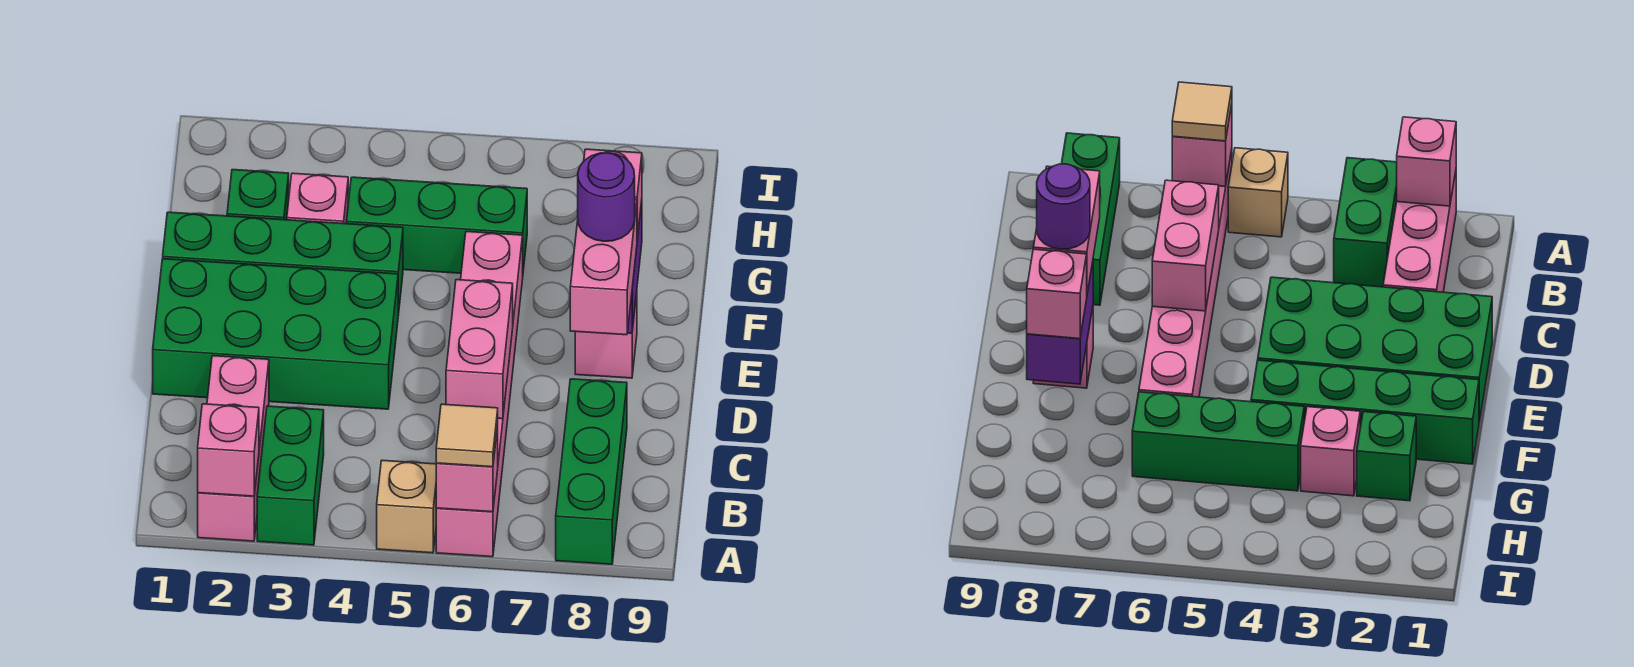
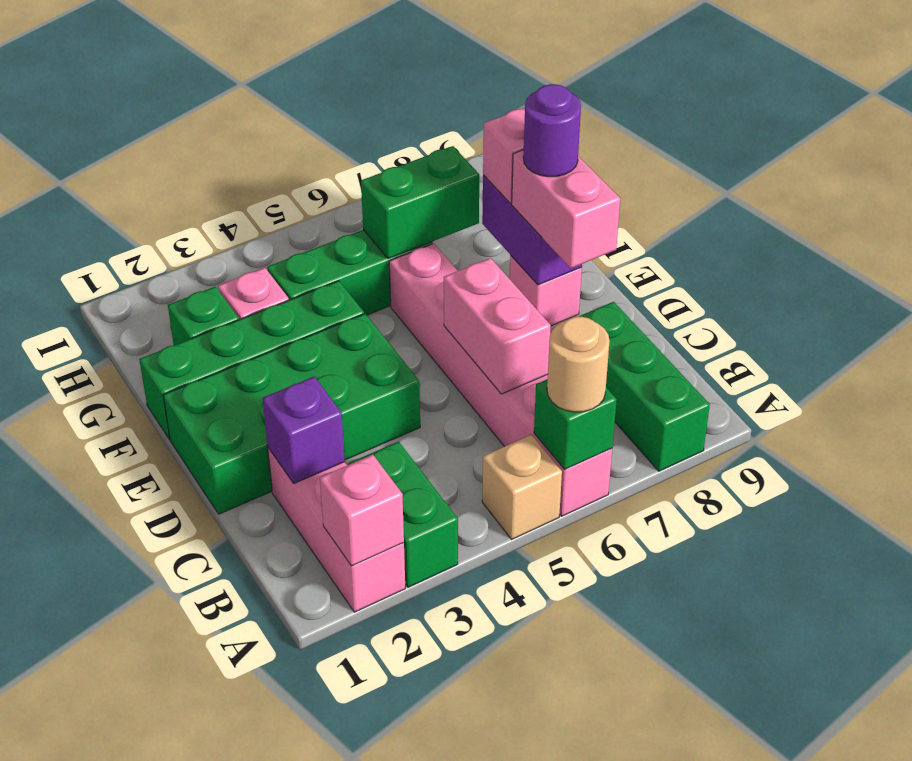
pink 1x1 brick [436,426,498,512] -> green 1x1 brick [534,379,617,470]
tan 1x1 tile [436,404,498,467] -> tan 1x1 round brick [547,317,610,412]
none -> purple 1x1 brick [263,377,345,483]
none -> green 1x2 brick [361,146,479,259]

